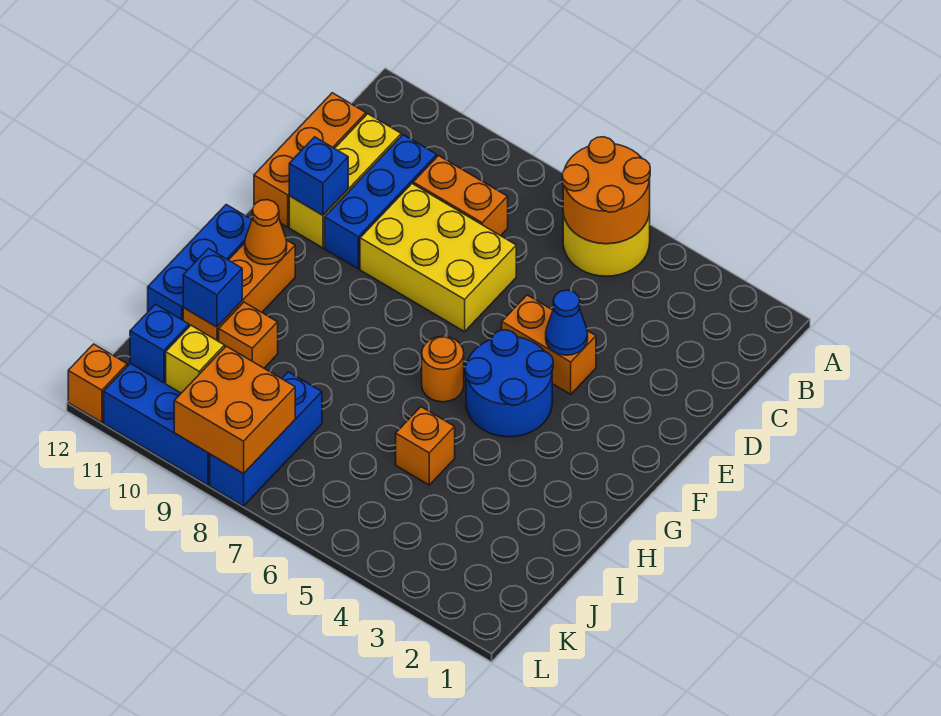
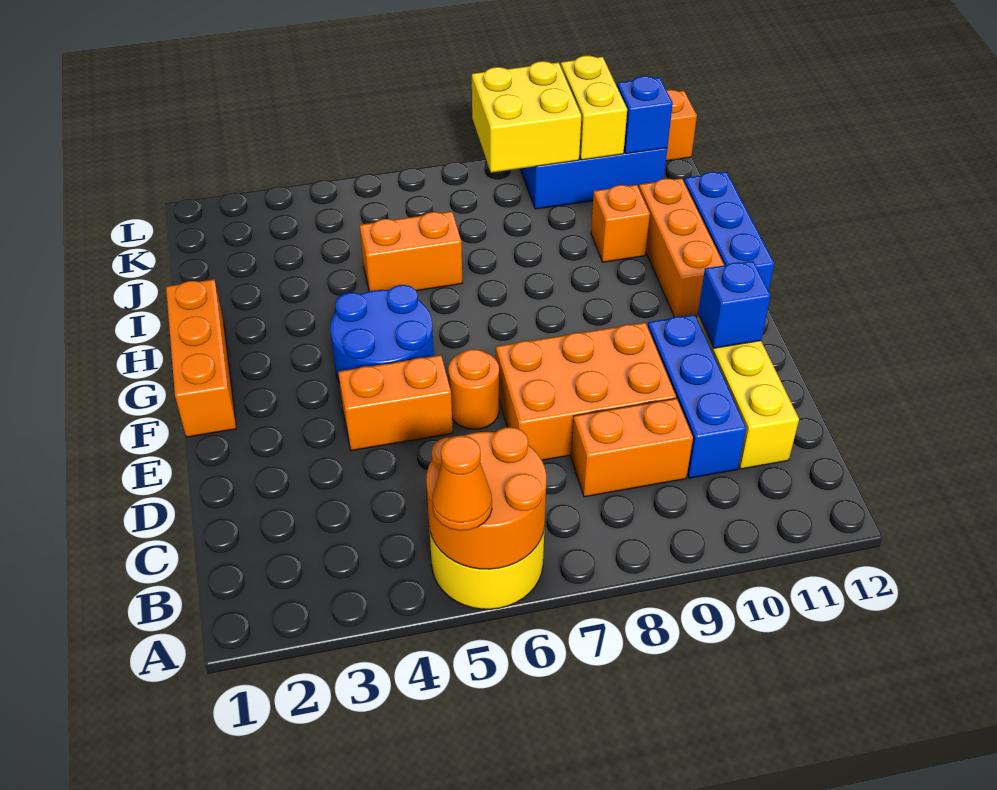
orange 1x3 brick [254,93,366,227] -> orange 1x3 brick moved to [166,279,236,437]
yellow 2x3 brick [360,184,516,332] -> orange 2x3 brick [496,323,676,460]
blue 1x1 cone [546,290,588,355] -> none
orange 1x1 round brick [422,336,464,402] -> orange 1x1 round brick moved to [448,349,499,429]
orange 1x1 cone [245,200,287,265] -> orange 1x1 cone moved to [432,436,492,531]
orange 1x1 brick [396,407,455,485] -> orange 1x2 brick [360,211,462,291]
blue 1x1 brick [183,249,242,327] -> none
blue 1x3 brick [210,372,322,506] -> none
orange 2x2 brick [174,346,295,474] -> yellow 2x2 brick [472,61,581,173]
yellow 1x1 brick [166,325,225,393] -> yellow 1x2 brick [561,56,627,160]

